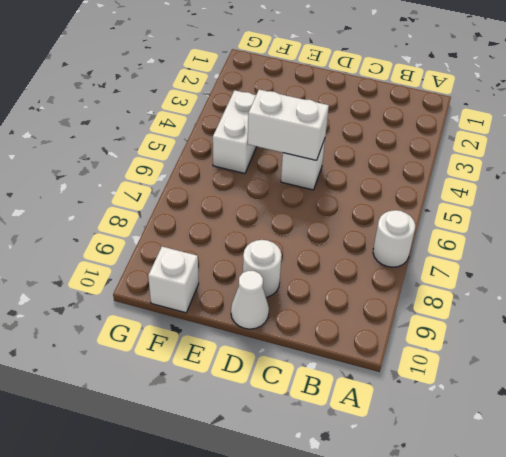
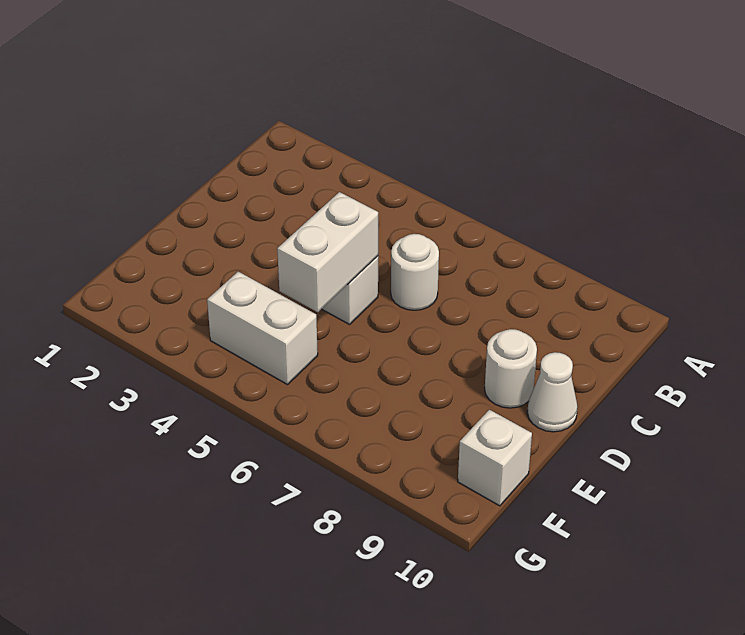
white 1x1 round brick [373,210,415,267] -> white 1x1 round brick moved to [391,234,439,310]

